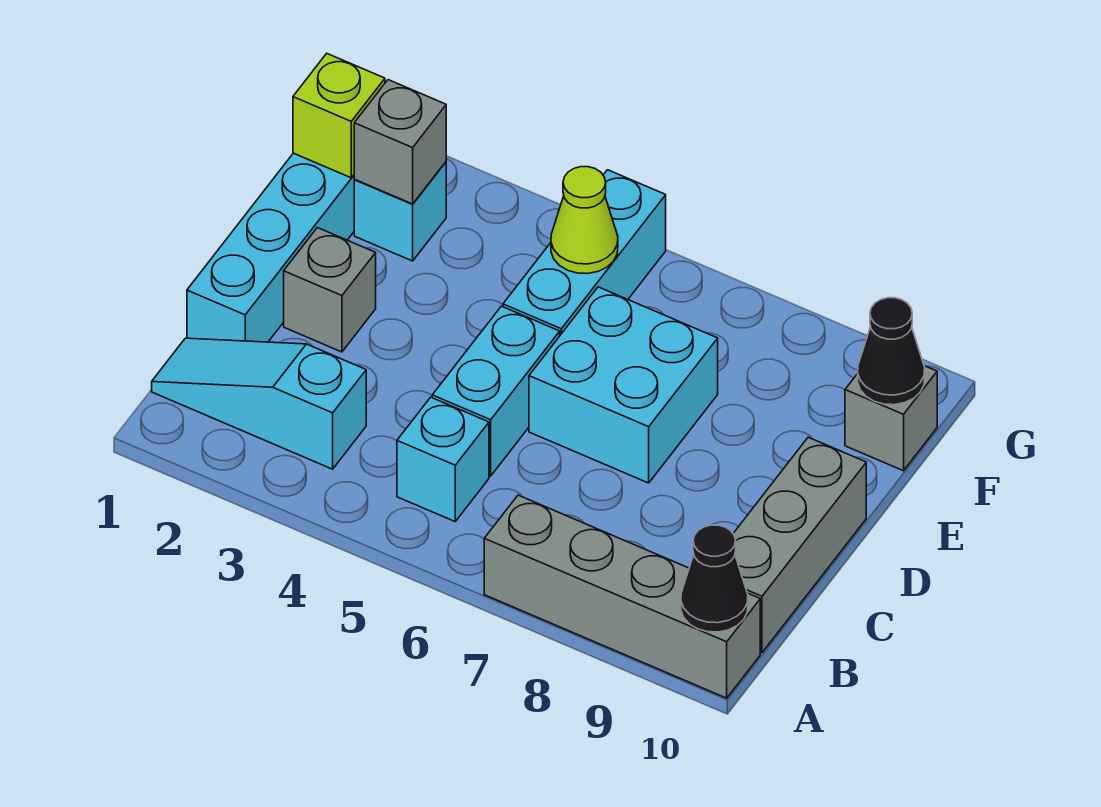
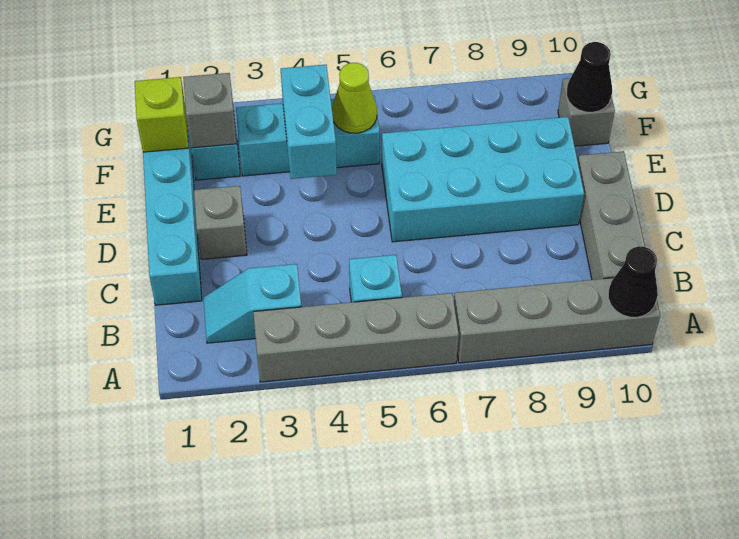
none -> grey 1x4 brick [253,293,459,382]
cyan 1x3 slope [152,338,366,469] -> cyan 1x2 slope [203,264,301,343]
cyan 1x2 brick [432,306,560,476] -> cyan 1x2 brick moved to [281,65,337,179]
cyan 2x2 brick [529,287,718,483] -> cyan 2x4 brick [382,117,584,242]
cyan 1x3 brick [503,170,666,335] -> cyan 1x3 brick turned to [236,95,380,176]

